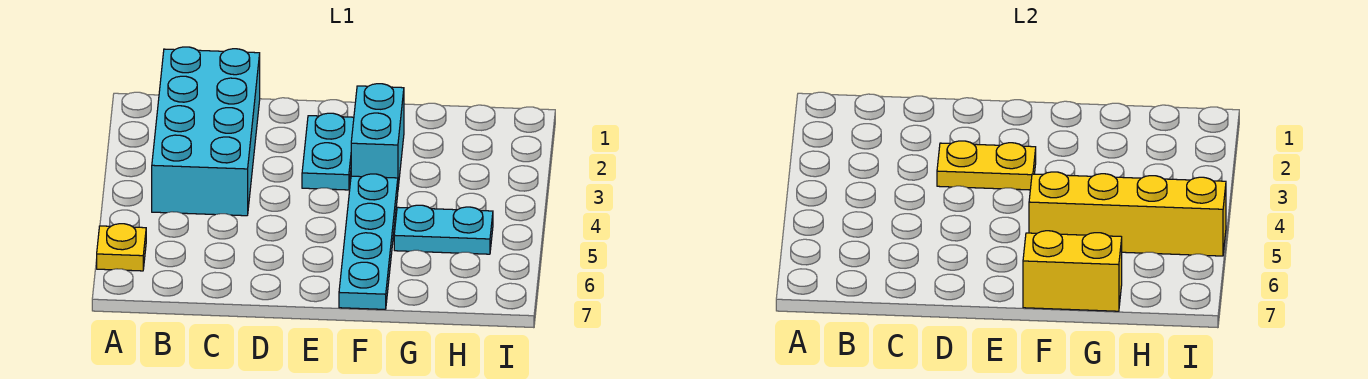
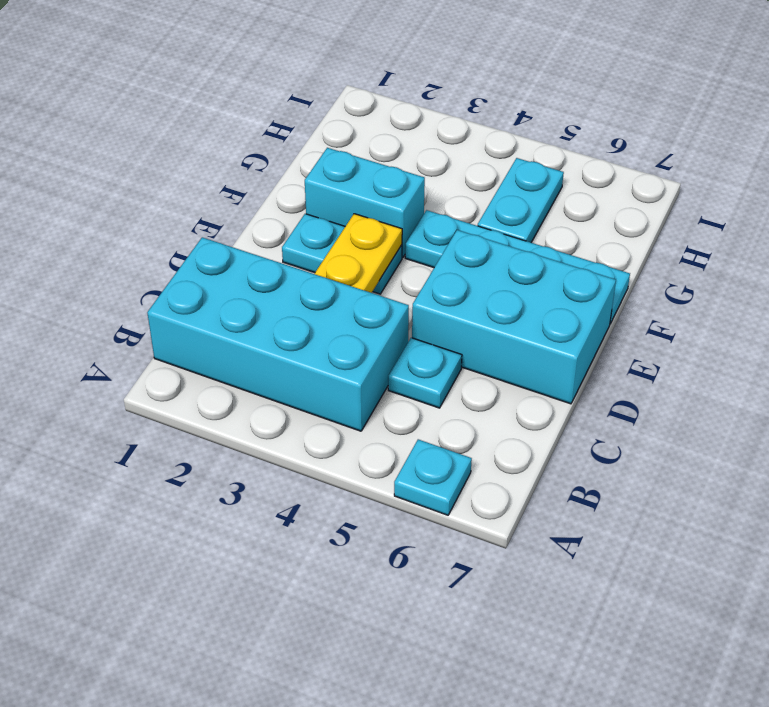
yellow 1x1 plate [97,224,146,271] -> cyan 1x1 plate [394,439,472,515]
none -> cyan 1x1 plate [388,338,462,408]
none -> cyan 2x3 brick [412,230,616,404]
yellow 1x4 brick [1029,172,1226,256] -> none
yellow 1x2 brick [1023,231,1122,311] -> none

